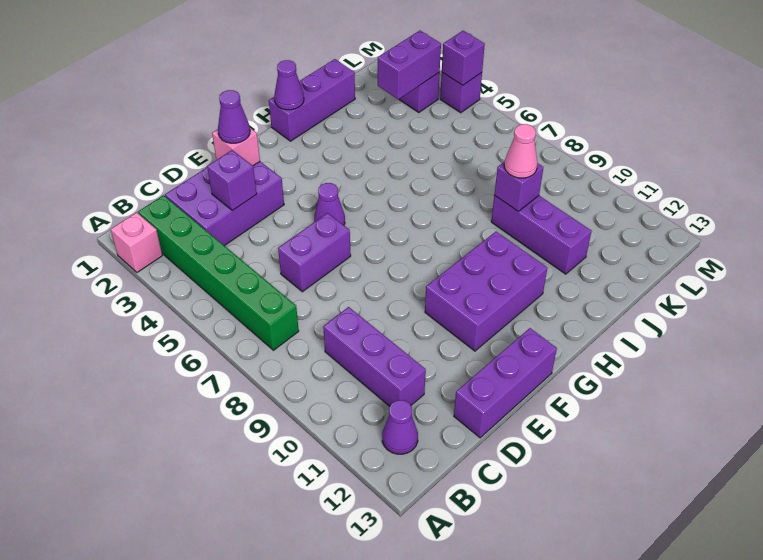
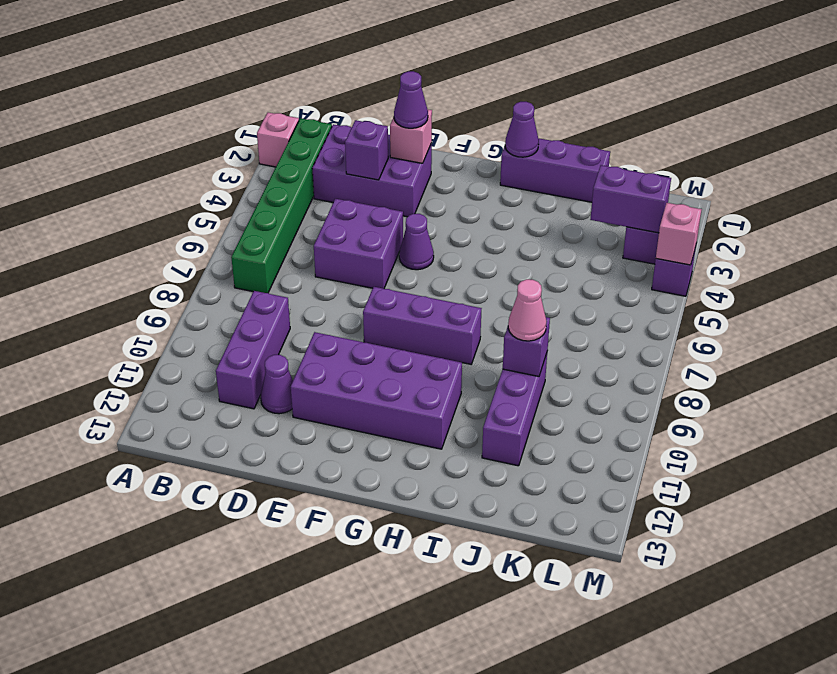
purple 1x1 cone [382,400,418,454] -> purple 1x1 cone moved to [261,355,293,414]
purple 1x2 brick [278,213,351,292] -> purple 2x2 brick [314,199,403,289]
purple 1x3 brick [454,328,557,438] -> purple 1x3 brick moved to [363,287,482,364]
purple 2x3 brick [425,232,547,351] -> purple 2x4 brick [291,332,462,449]
purple 1x1 brick [442,31,485,85] -> pink 1x1 brick [656,203,702,265]

